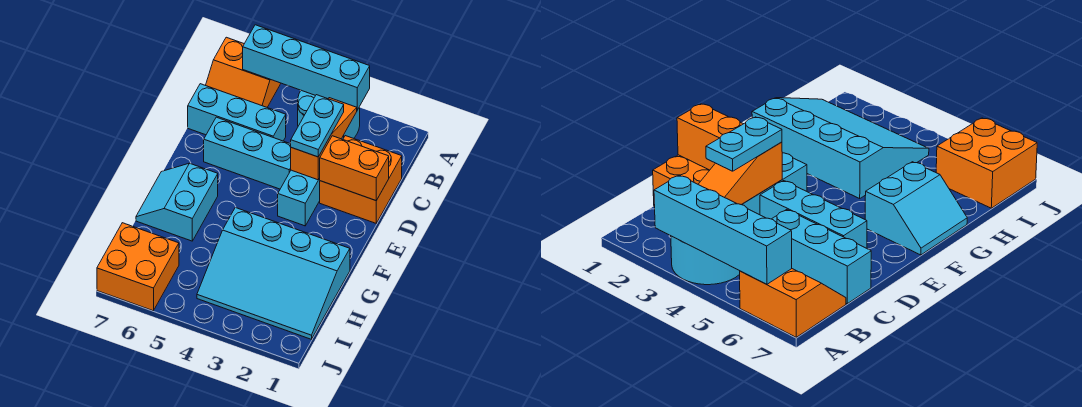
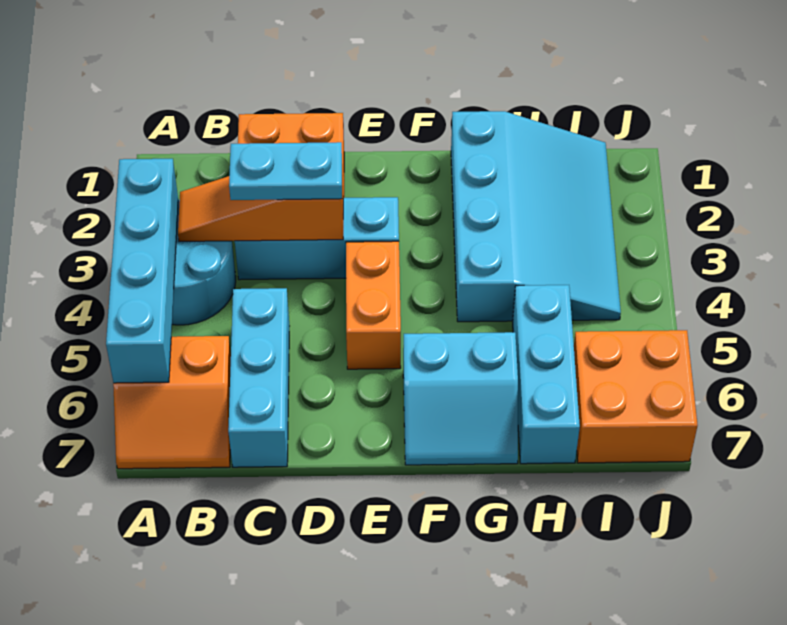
orange 2x2 slope [206,37,281,107] -> orange 2x2 slope turned to [113,336,231,469]
orange 1x2 brick [319,136,389,201] -> orange 1x2 brick moved to [346,241,401,369]
cyan 1x3 brick [204,117,291,189] -> cyan 1x3 brick moved to [513,285,580,464]

